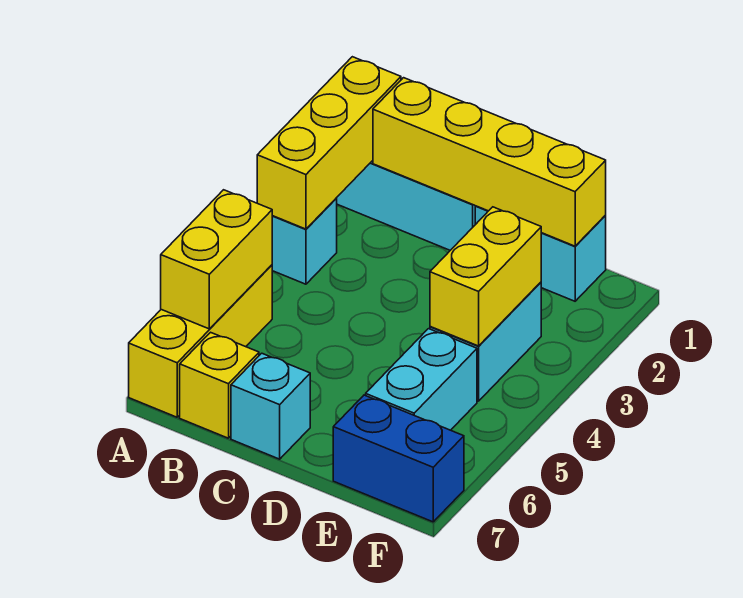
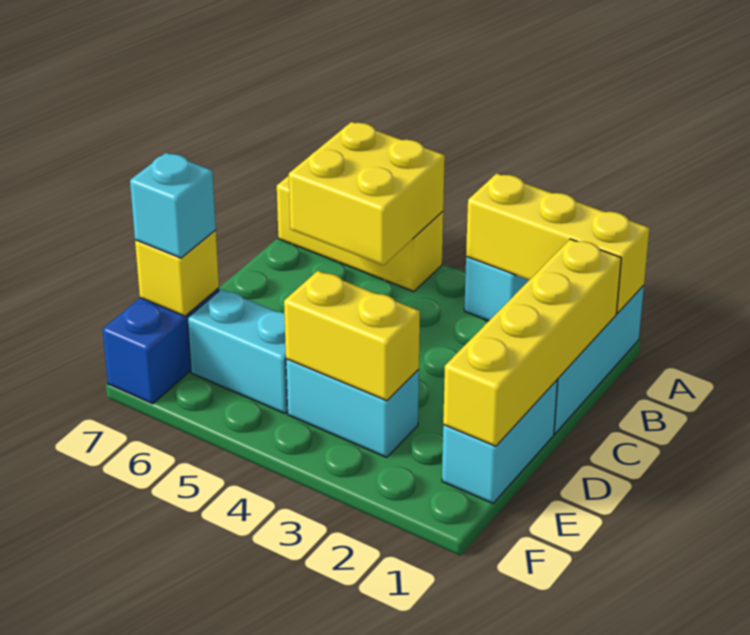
yellow 1x2 brick [161,190,272,329] -> yellow 2x2 brick [289,122,445,265]
yellow 1x1 brick [180,332,259,438] -> yellow 1x1 brick moved to [135,231,219,316]
cyan 1x1 brick [231,353,310,459] -> cyan 1x1 brick moved to [130,153,216,258]

